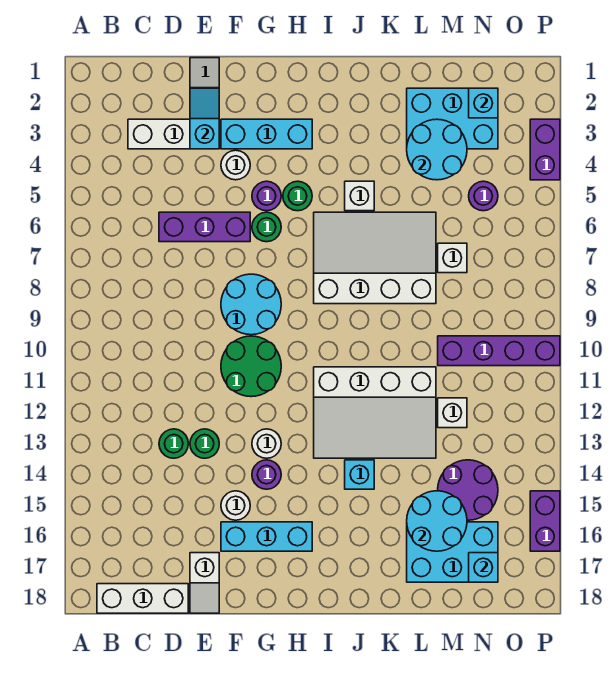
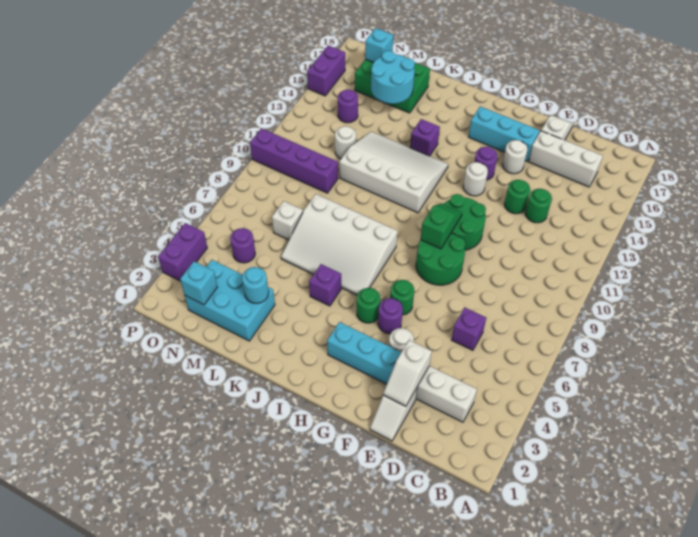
white 1x3 brick [97,584,188,613] -> white 1x3 brick moved to [528,131,603,187]
purple 1x3 brick [159,212,250,242] -> purple 1x1 brick [452,308,486,350]
cyan 1x2 slope [190,88,219,149] -> white 1x2 slope [383,340,432,406]
cyan 2x2 round brick [221,274,281,335] -> green 2x2 round brick [416,233,465,285]
none -> green 1x2 slope [421,204,462,249]
white 1x1 brick [345,181,374,211] -> purple 1x1 brick [309,264,341,306]
cyan 1x1 brick [345,460,374,489] -> purple 1x1 brick [410,119,440,156]
cyan 2x2 round brick [407,119,467,180] -> cyan 1x1 round brick [242,267,269,303]
cyan 2x3 brick [407,522,498,582] -> green 2x3 brick [355,59,430,113]
white 1x1 brick [438,398,467,428] -> white 1x1 round brick [335,126,356,159]
purple 2x2 round brick [438,460,498,520] -> purple 1x1 round brick [338,89,358,123]

